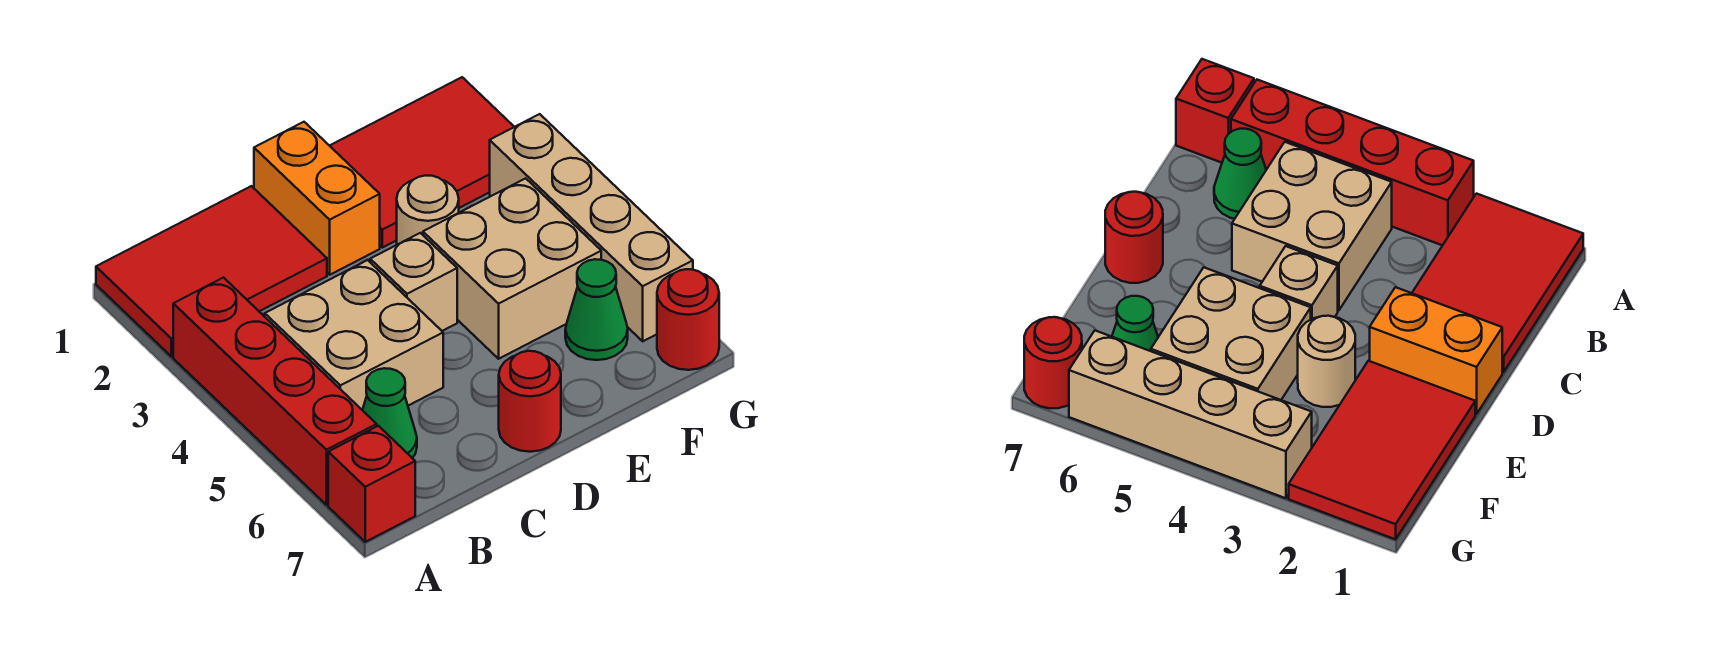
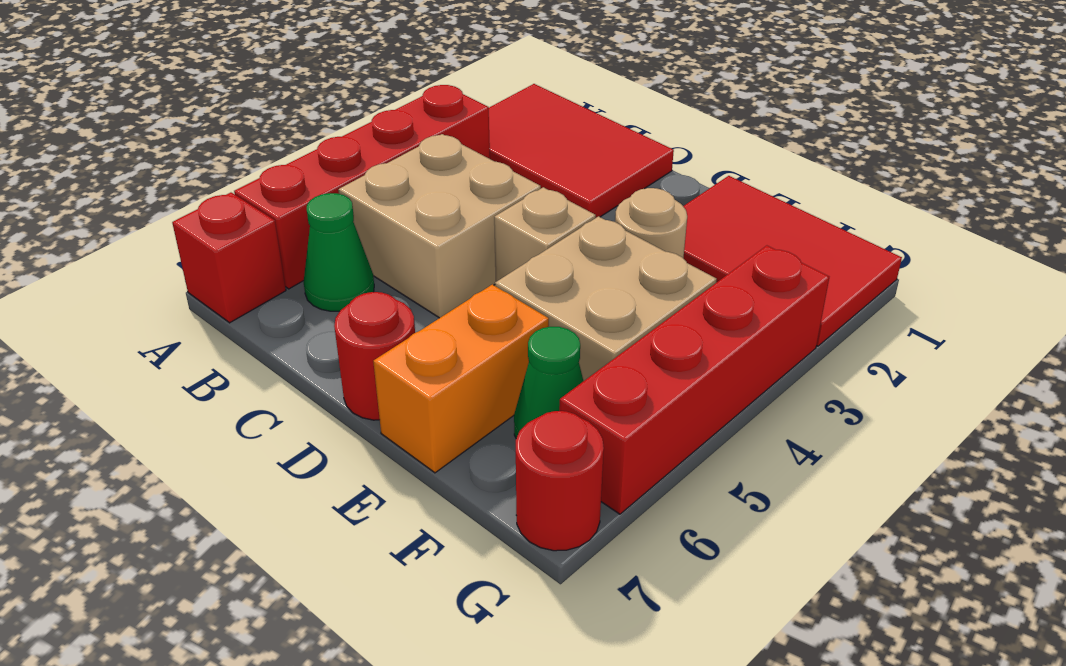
orange 1x2 brick [254,122,380,275] -> orange 1x2 brick moved to [373,284,549,473]
tan 1x4 brick [490,114,693,341] -> red 1x4 brick [559,246,829,514]

